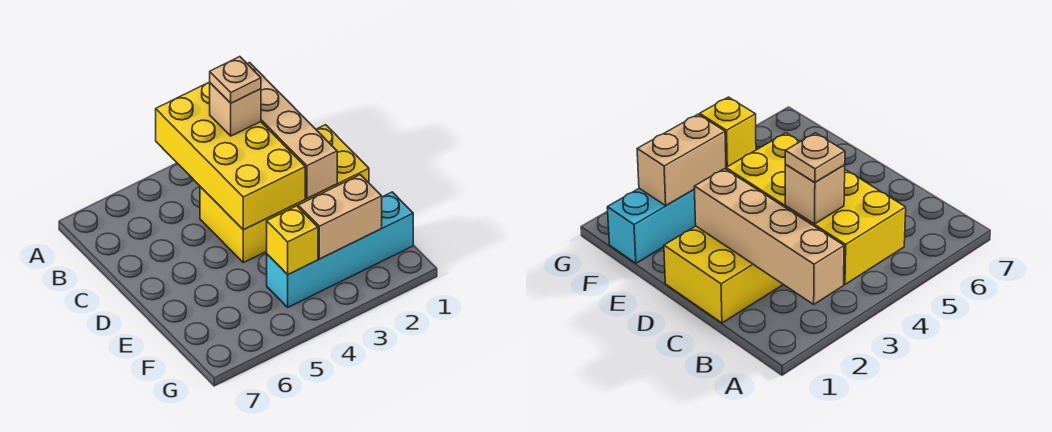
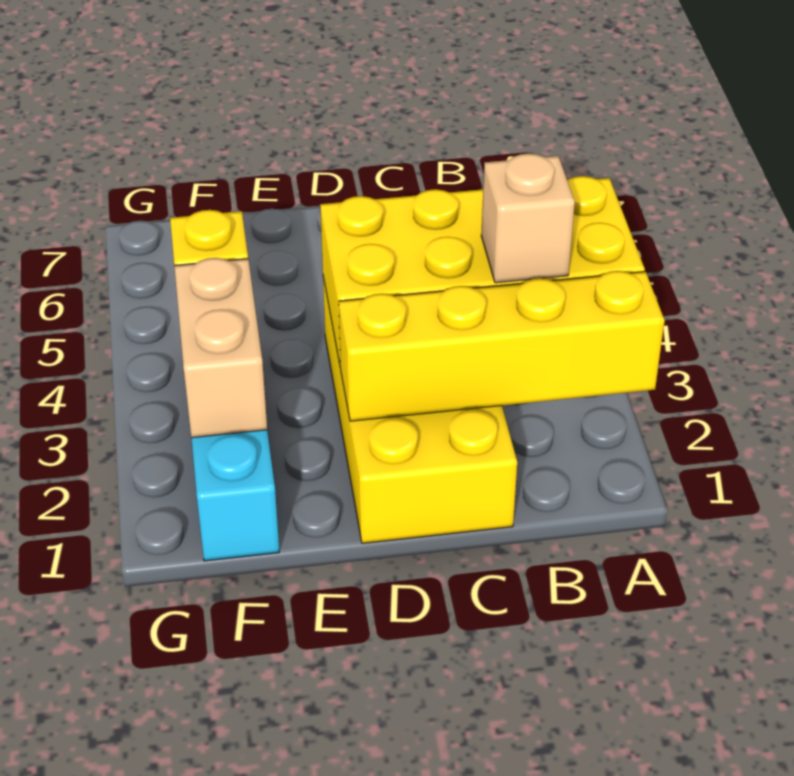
tan 1x4 brick [247,63,337,198] -> yellow 1x4 brick [339,271,665,421]
tan 1x1 plate [210,57,261,103] -> none

